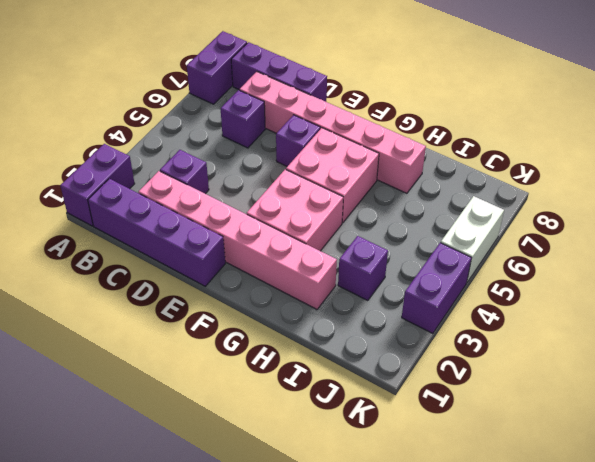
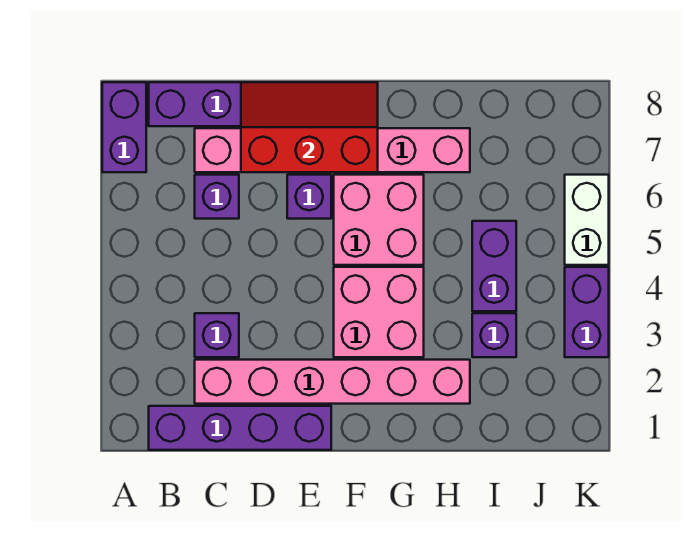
purple 1x2 brick [60,144,135,226] -> purple 1x2 brick moved to [472,221,516,311]
none -> red 2x3 slope [241,82,378,172]

